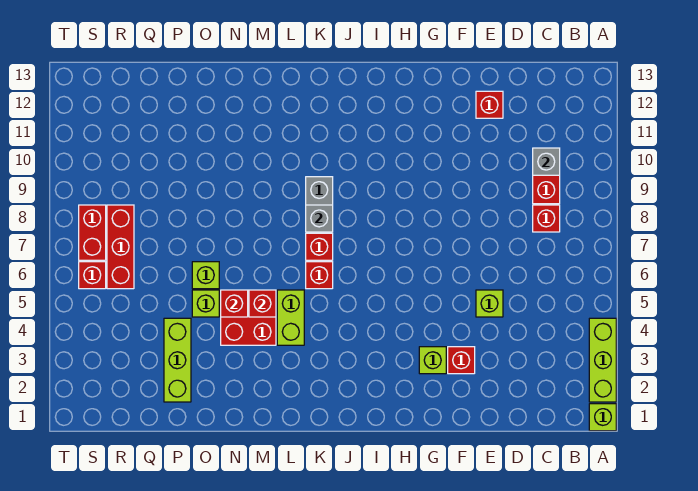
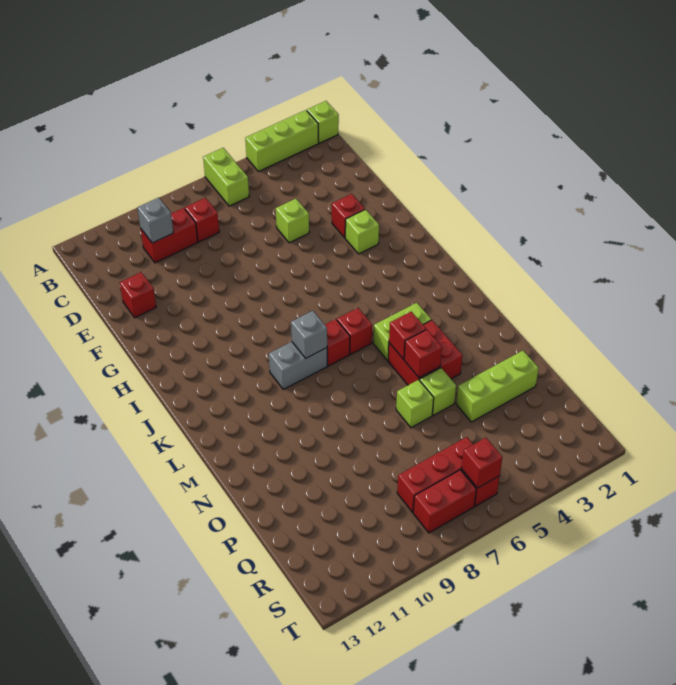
none -> lime 1x2 brick [203,148,249,206]
none -> red 1x1 brick [462,438,502,488]

